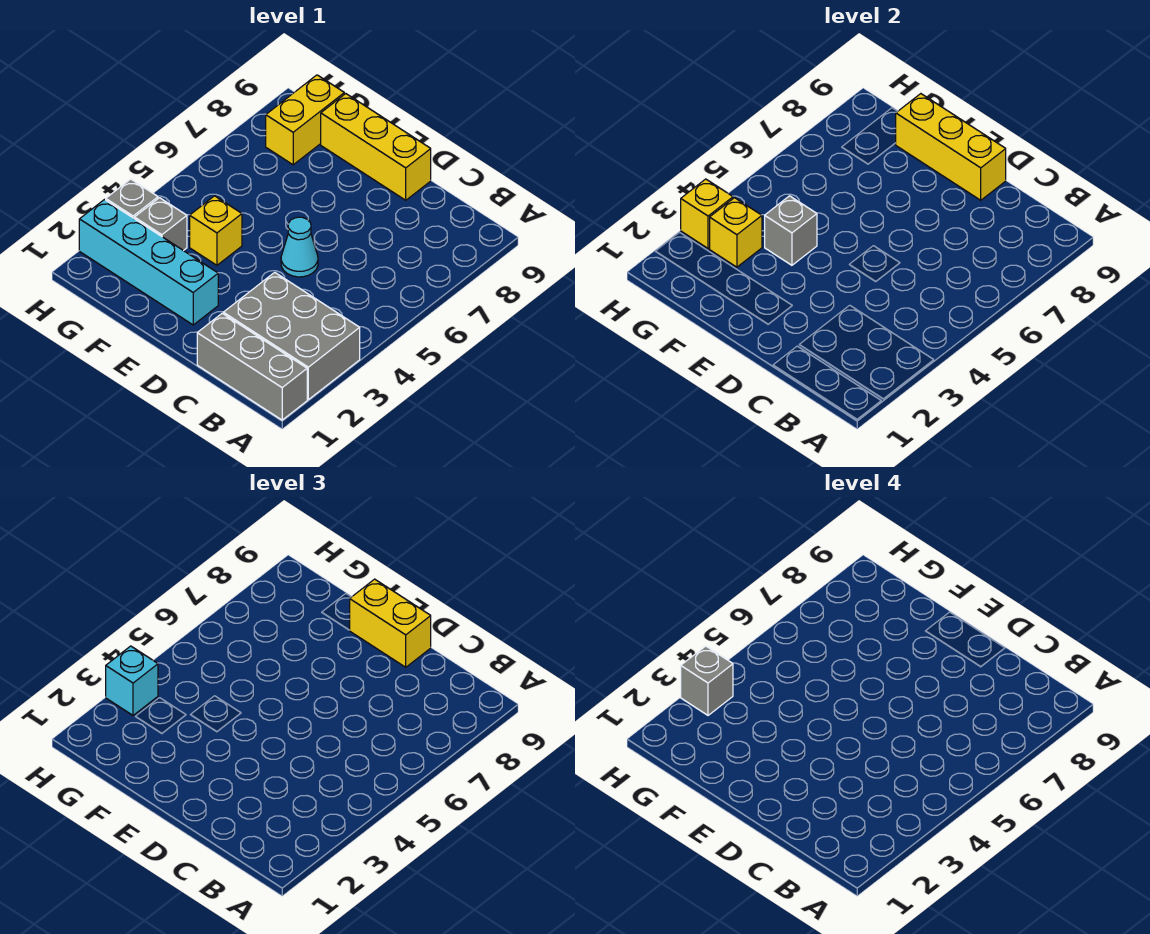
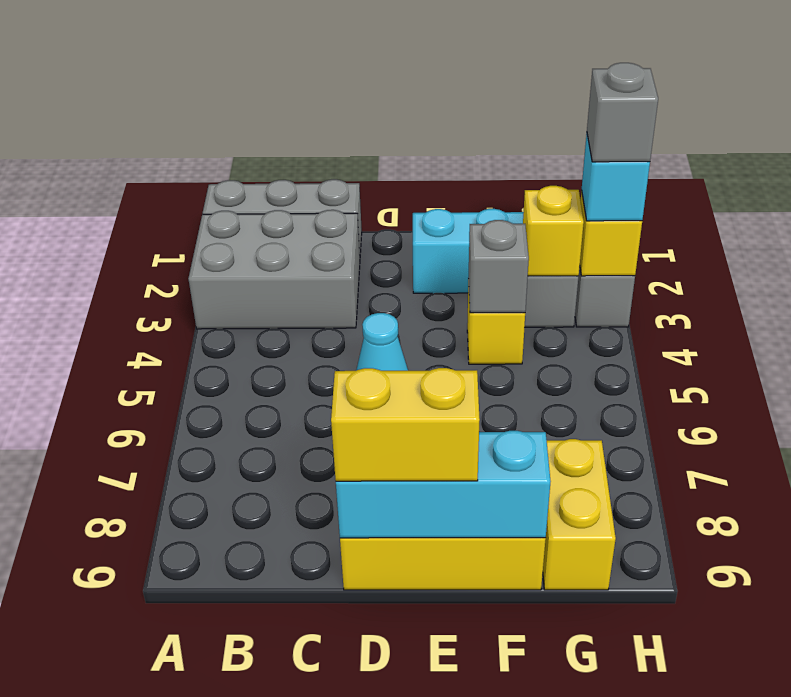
yellow 1x3 brick [896,94,1006,200] -> cyan 1x3 brick [336,431,551,538]

